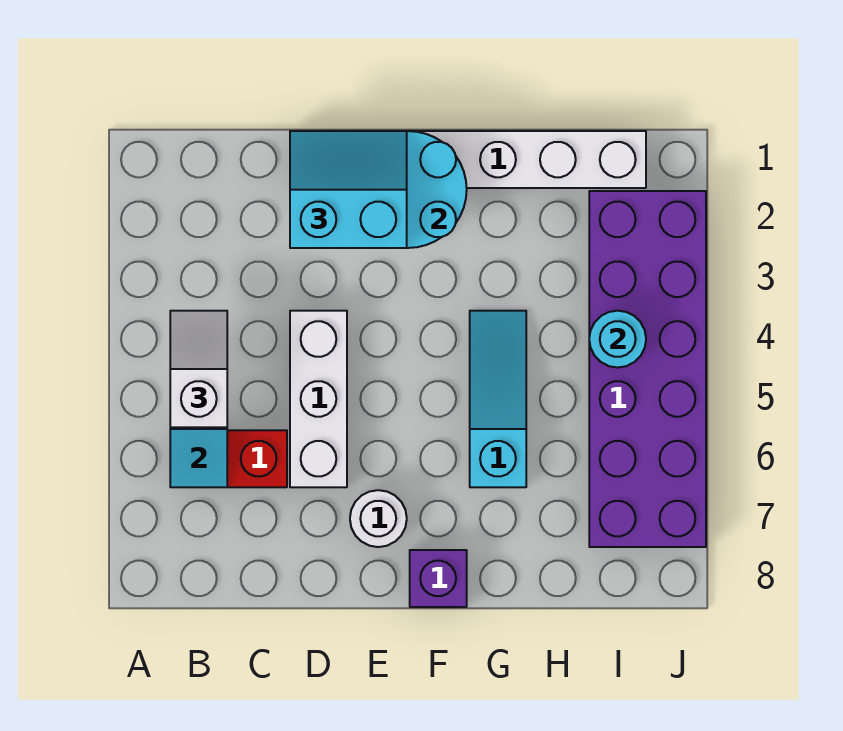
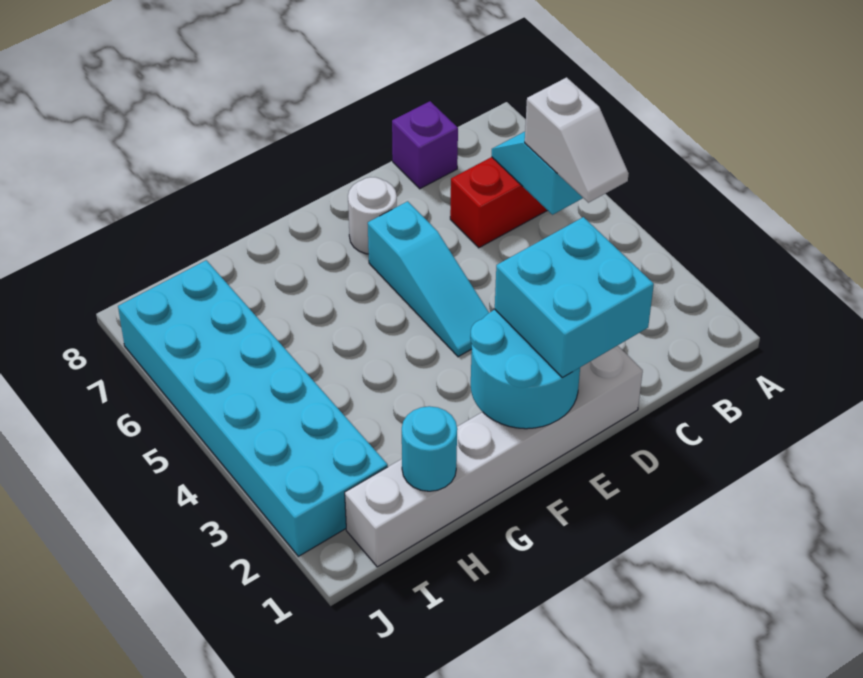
cyan 2x2 slope [290,131,407,248] -> cyan 2x2 brick [495,217,654,378]
white 1x3 brick [290,311,347,487] -> none
purple 1x1 brick [410,550,467,607] -> purple 1x1 brick moved to [392,101,458,189]
cyan 1x3 slope [470,311,526,487] -> cyan 1x3 slope moved to [368,201,489,357]
purple 2x6 brick [589,191,706,547] -> cyan 2x6 brick [118,260,388,556]
cyan 1x1 round brick [589,311,646,368] -> cyan 1x1 round brick moved to [402,406,457,491]

